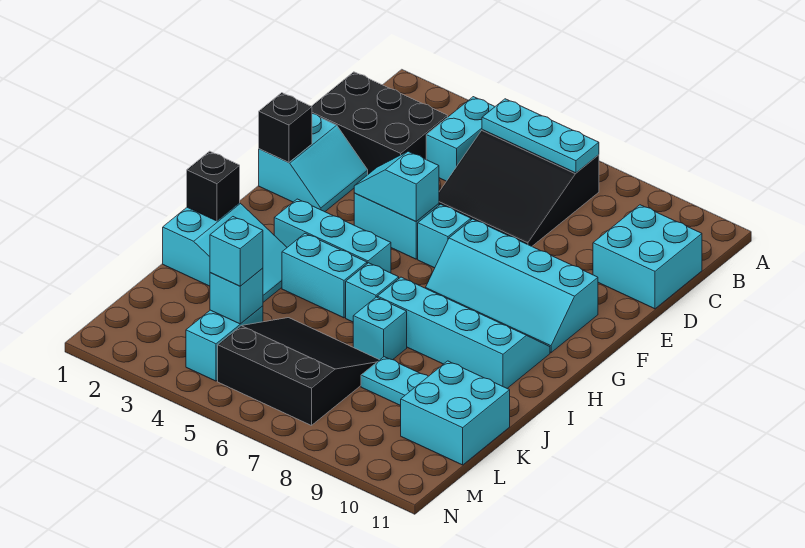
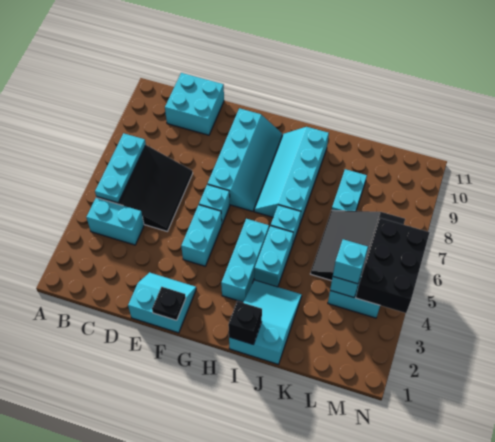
black 2x3 brick [312,72,448,174] -> black 2x3 brick moved to [356,218,430,313]
black 1x1 brick [259,93,312,162] -> black 1x1 plate [152,287,186,320]
cyan 1x2 slope [354,151,439,221] -> none
cyan 1x1 brick [353,297,407,360] -> none
cyan 2x2 brick [401,361,510,465] -> none

